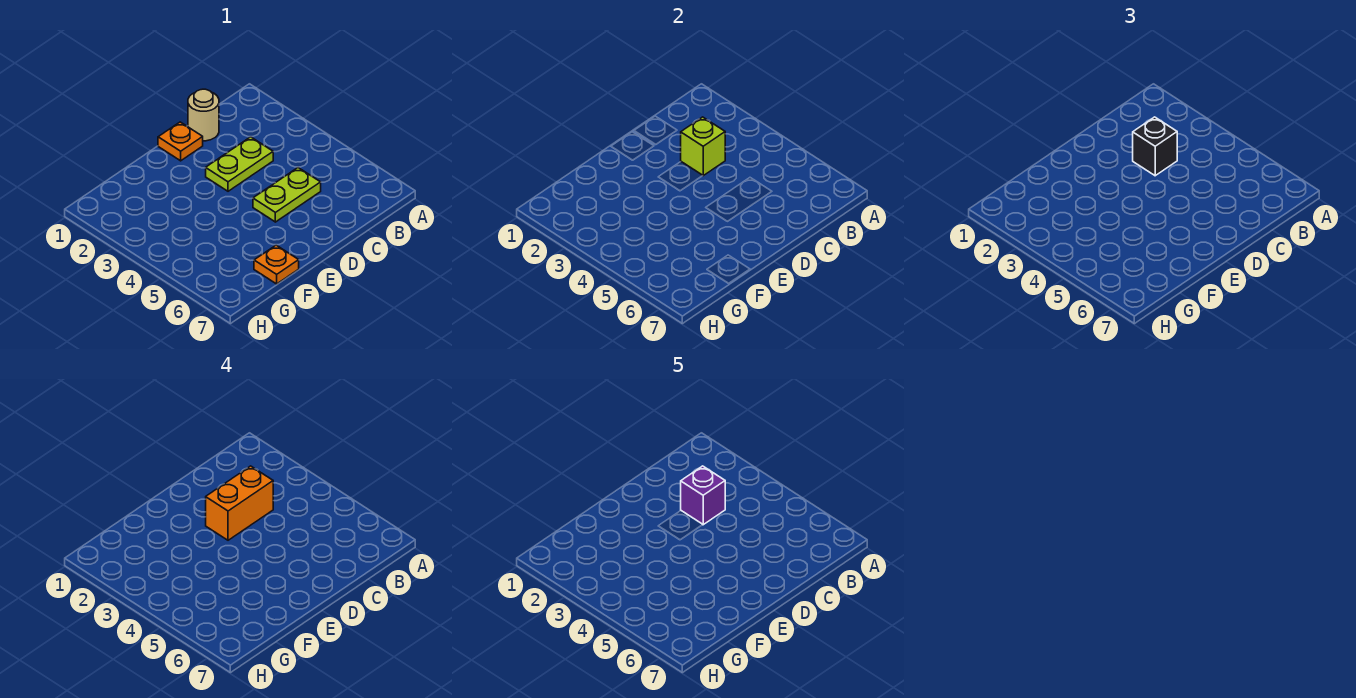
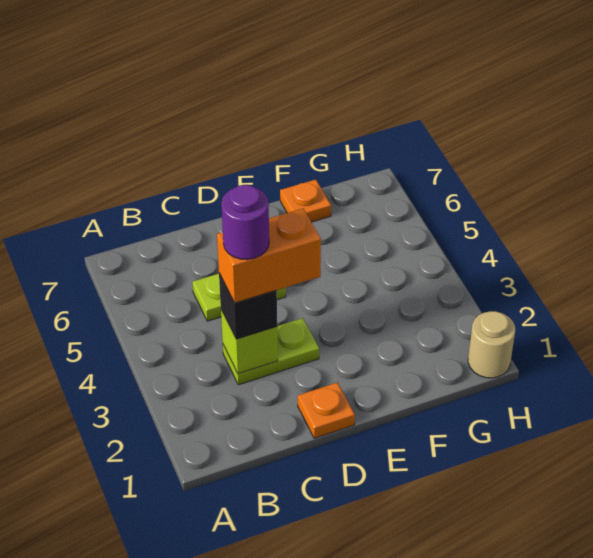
tan 1x1 round brick [188,89,219,141] -> tan 1x1 round brick moved to [468,311,515,378]
purple 1x1 brick [681,466,725,525] -> purple 1x1 round brick [221,185,269,260]

